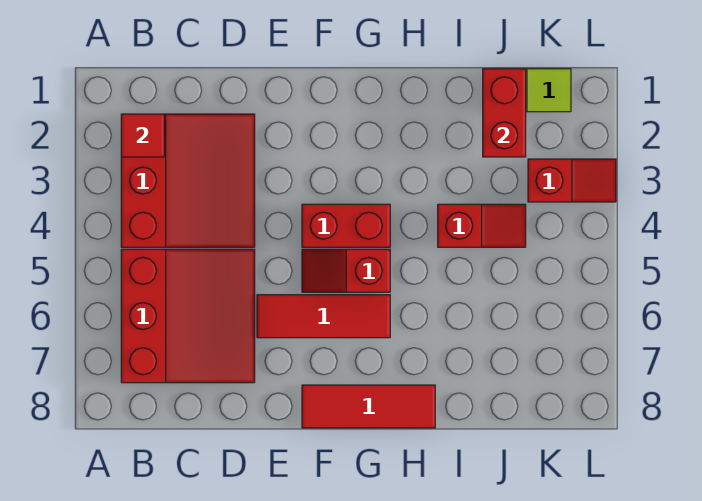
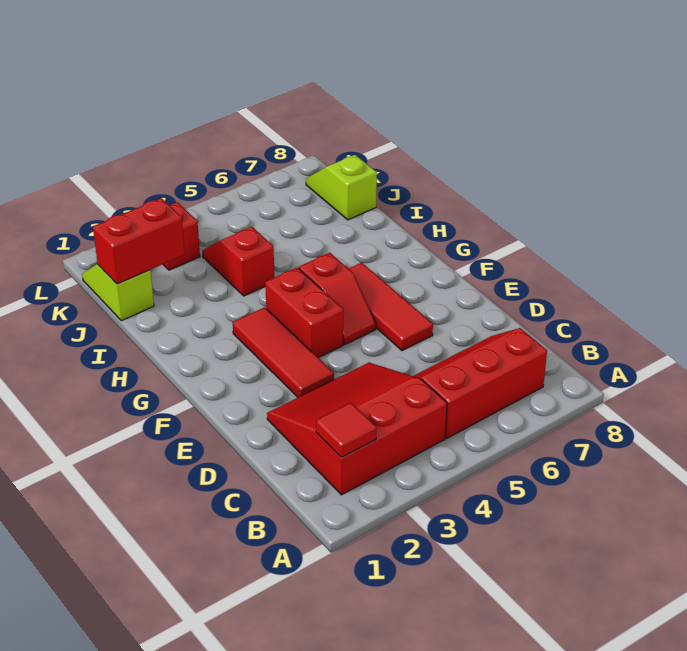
red 3x3 slope [121,249,255,383] -> red 2x3 slope [414,328,547,438]
red 1x3 tile [302,385,435,428] -> red 1x3 tile moved to [233,307,334,397]
none -> lime 1x2 slope [306,155,377,220]

